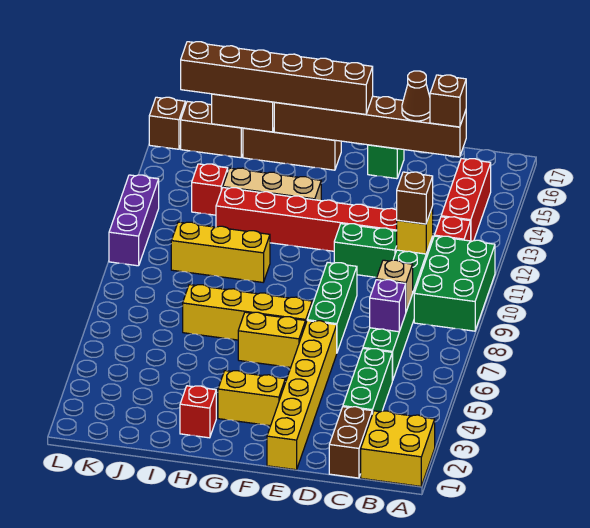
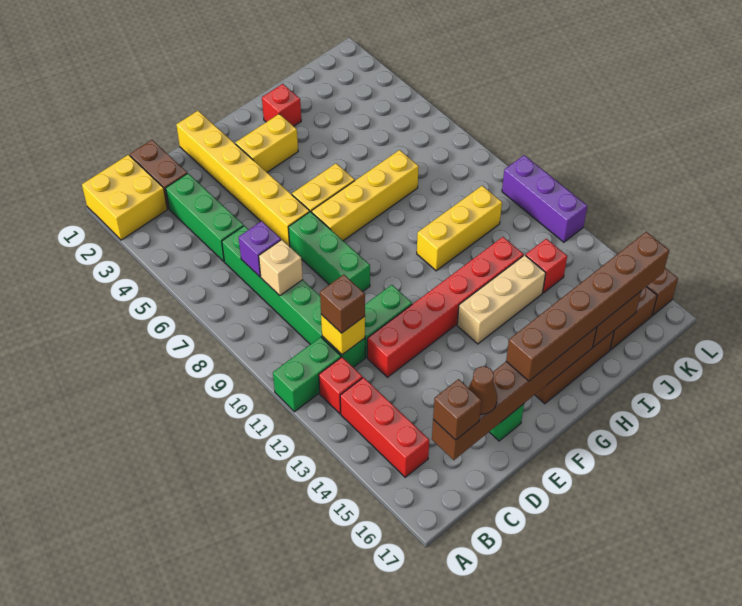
green 2x3 brick [414,236,495,331] -> green 1x2 brick [273,337,341,412]

